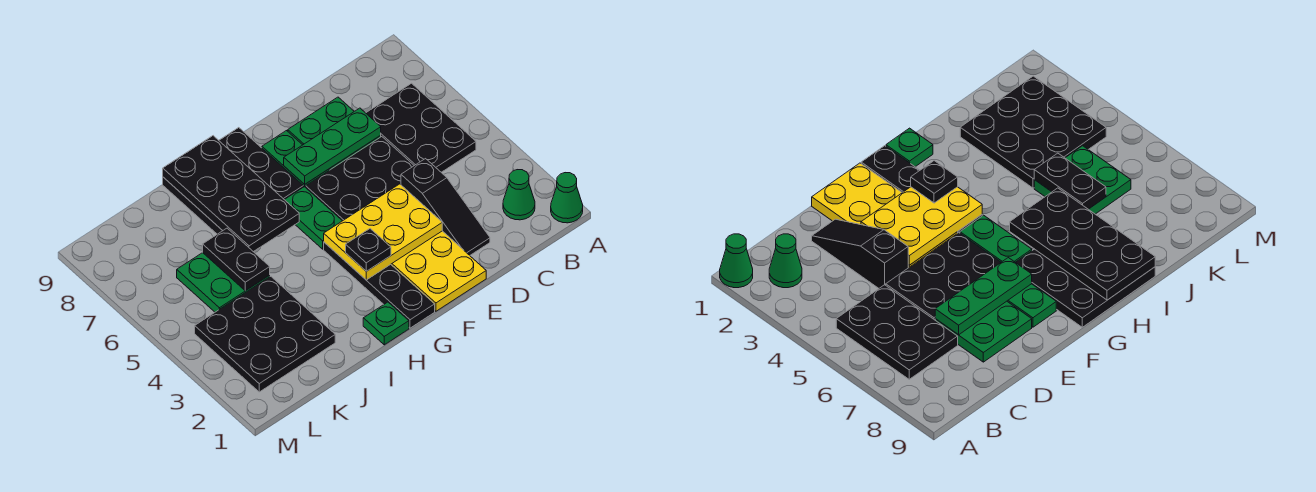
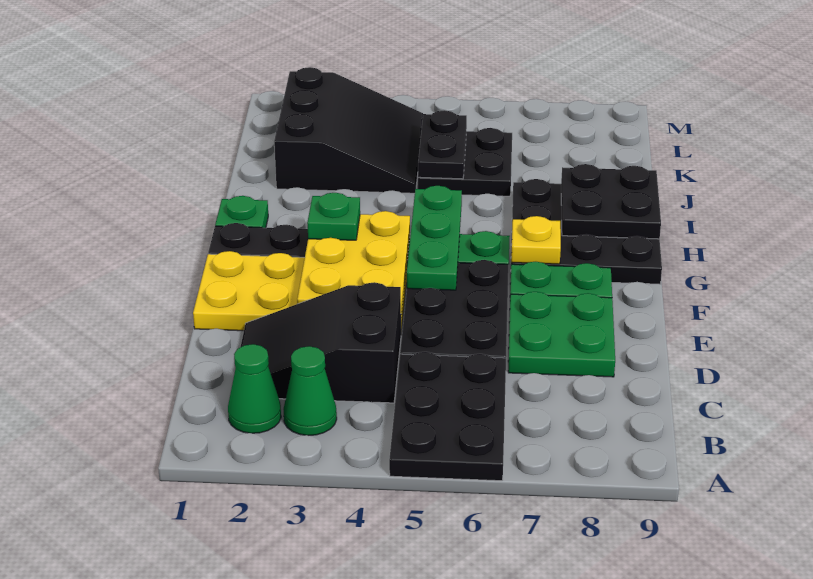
green 1x1 cone [551,173,583,223] -> green 1x1 cone moved to [283,346,337,436]
black 2x3 plate [366,83,476,172] -> black 2x3 plate turned to [389,352,506,481]
black 1x3 slope [401,159,490,255] -> black 2x3 slope [241,282,401,403]
green 1x3 plate [284,108,381,184] -> green 1x3 plate moved to [407,186,462,290]
black 1x1 plate [346,229,391,271] -> green 1x1 plate [307,193,360,240]
none -> yellow 1x1 plate [511,216,561,264]
black 2x4 plate [163,136,299,252] -> black 2x2 plate [561,164,661,239]
black 3x3 plate [195,276,335,392] -> black 3x3 slope [274,67,423,193]
green 2x2 plate [177,253,270,312] -> black 2x2 plate [418,128,512,196]
black 1x2 plate [203,228,270,291] -> black 1x2 plate turned to [418,110,467,179]

